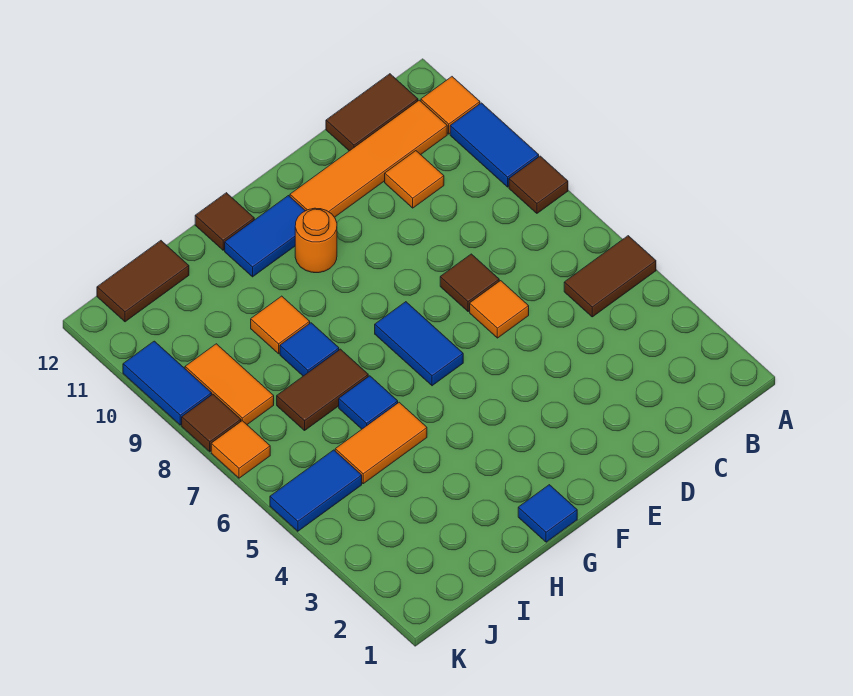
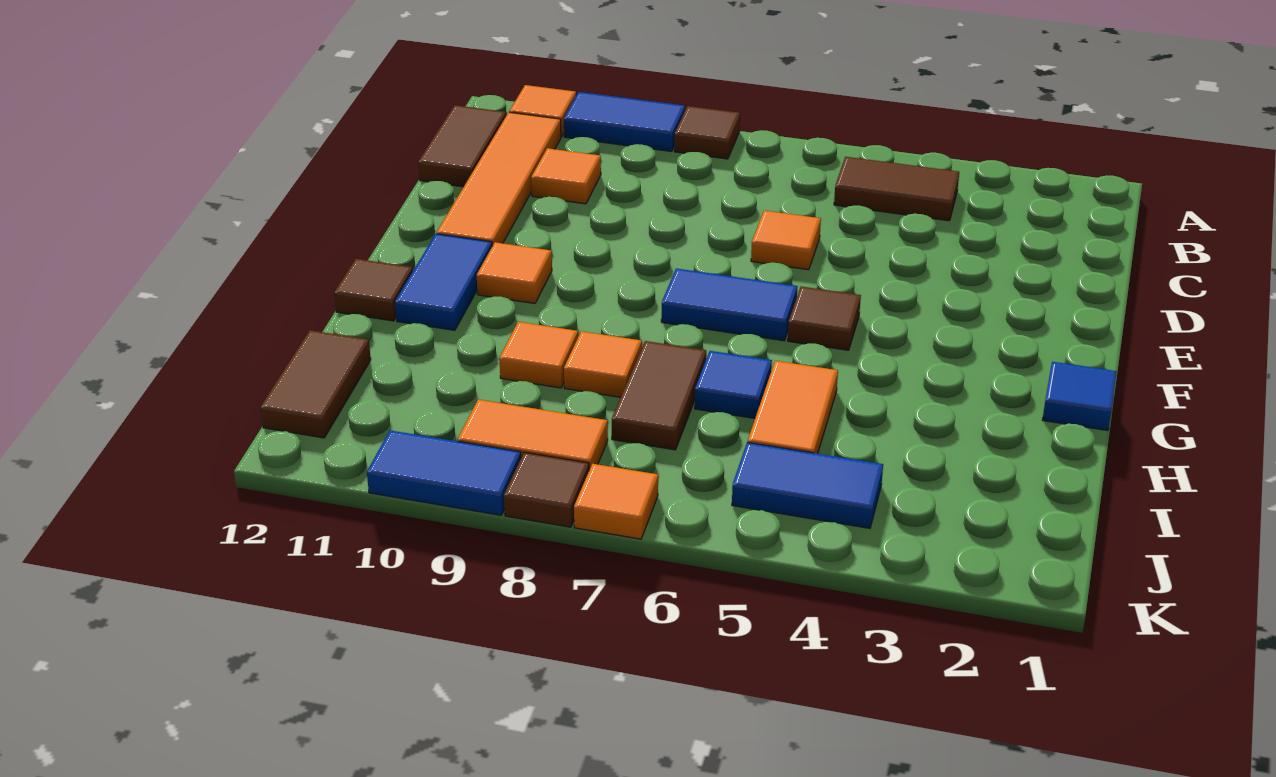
brown 1x2 tile [564,236,656,317] -> brown 1x2 tile turned to [834,157,959,221]
brown 1x1 tile [440,254,499,312] -> brown 1x1 tile moved to [788,287,861,350]
orange 1x1 round brick [295,208,337,273] -> orange 1x1 tile [477,242,552,303]
blue 1x1 tile [280,323,339,376] -> orange 1x1 tile [564,331,642,397]
blue 1x2 tile [270,450,362,531] -> blue 1x2 tile turned to [732,442,883,528]

